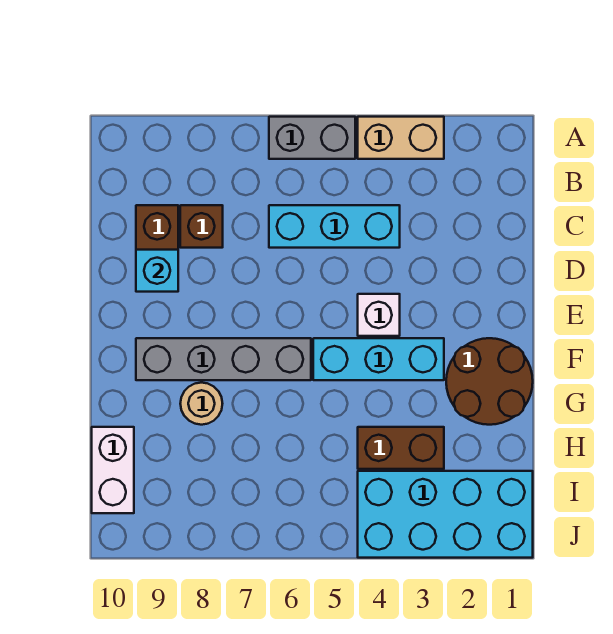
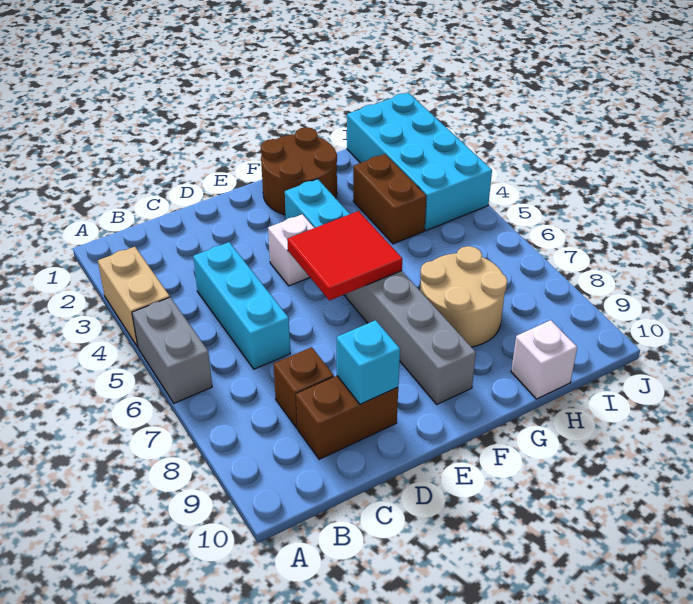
none -> red 2x2 tile [287,211,402,300]
tan 1x1 round brick [180,383,223,425] -> tan 2x2 round brick [420,246,507,347]
white 1x2 brick [92,427,134,513] -> white 1x1 brick [511,320,577,399]

